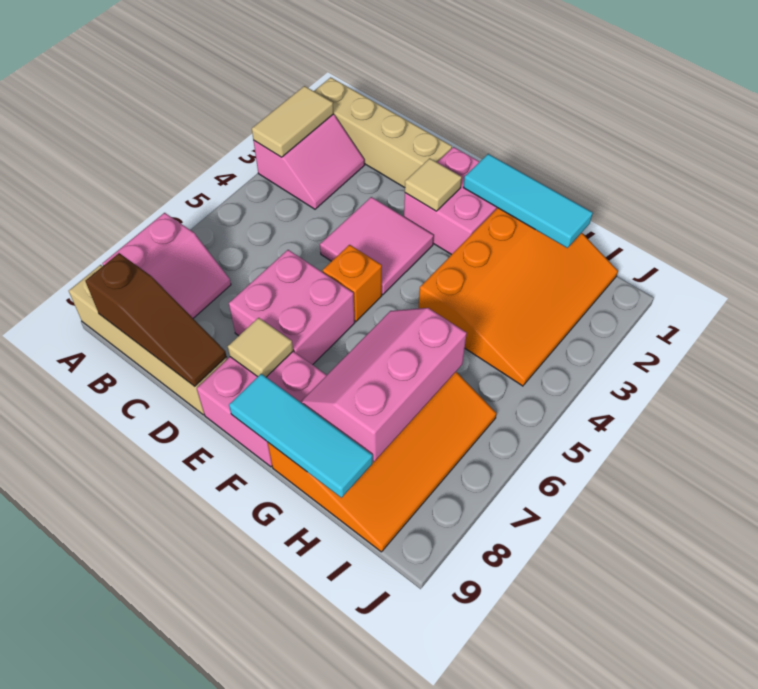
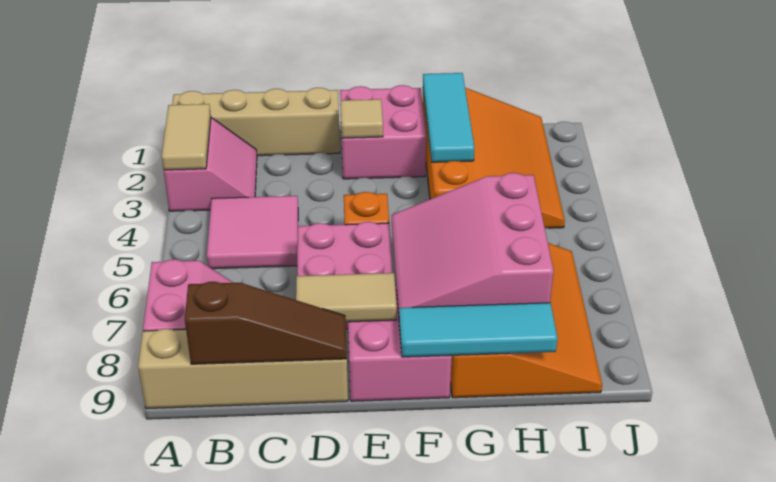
pink 2x2 tile [320,197,434,295] -> pink 2x2 tile moved to [207,196,298,269]
tan 1x1 tile [228,318,293,377] -> tan 1x2 tile [296,273,397,322]
cyan 1x3 tile [463,154,593,248] -> cyan 1x3 tile turned to [423,73,474,162]
pink 2x3 slope [301,308,467,462] -> pink 3x3 slope [392,173,554,313]

